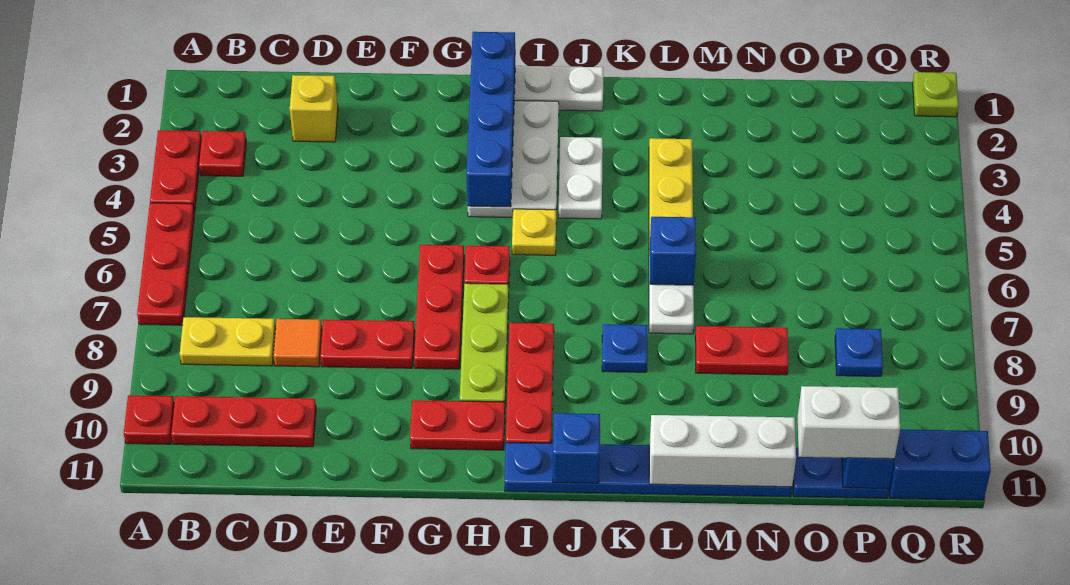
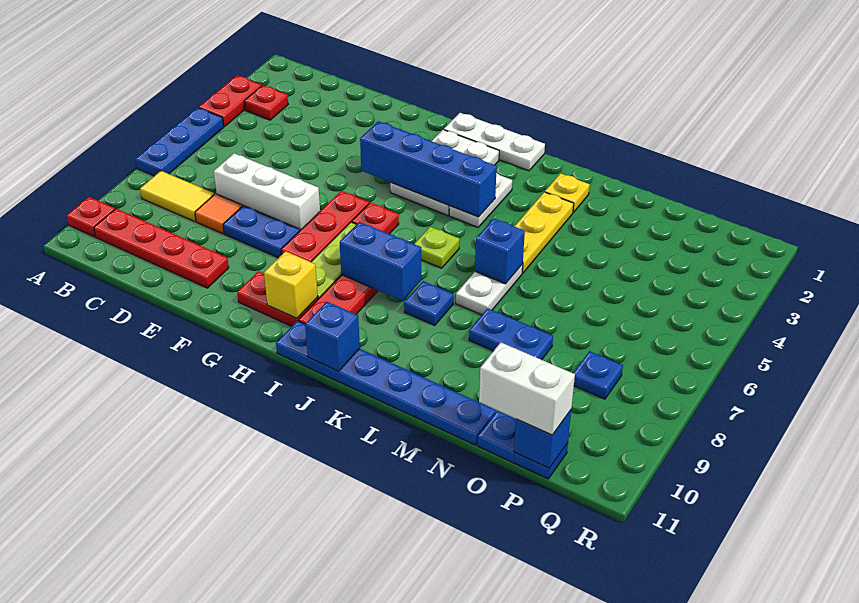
red 1x3 plate [137,203,195,325] -> blue 1x3 plate [136,108,224,176]
yellow 1x2 plate [180,317,276,366] -> yellow 1x2 tile [140,171,214,222]
red 1x3 plate [171,396,316,447] -> red 1x4 plate [94,209,229,288]
yellow 1x1 brick [290,75,338,142] -> yellow 1x1 brick moved to [264,251,318,318]
red 1x2 plate [320,320,415,368] -> blue 1x2 plate [223,206,300,258]
blue 1x4 brick [467,32,515,207] -> blue 1x4 brick turned to [360,121,497,217]
yellow 1x1 plate [512,209,556,255] -> yellow 1x1 plate moved to [545,173,590,212]
white 1x3 brick [649,415,796,487] -> white 1x3 brick moved to [214,153,320,230]
red 1x2 plate [695,326,789,375] -> blue 1x2 plate [469,308,553,360]
blue 1x2 brick [889,429,991,500] -> blue 1x2 brick moved to [340,222,422,301]
lime 1x1 plate [913,72,959,117] -> lime 1x1 plate moved to [414,227,460,268]

